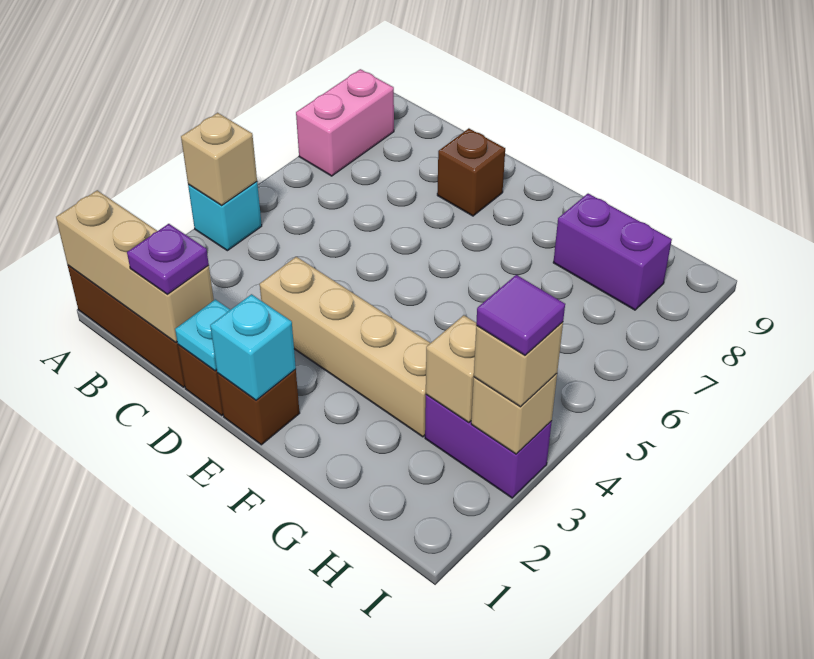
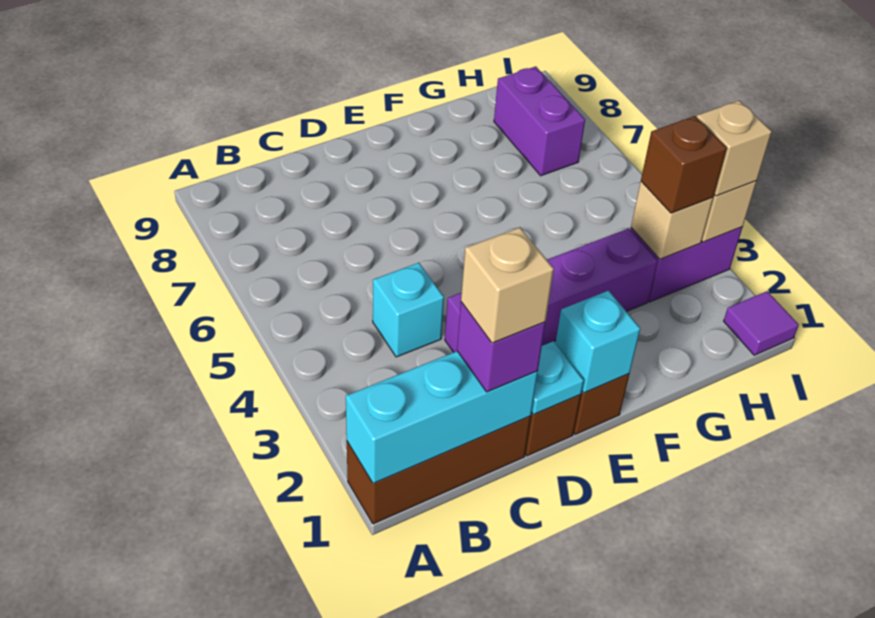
tan 1x3 brick [56,190,214,342] -> cyan 1x3 brick [346,351,538,483]
cyan 1x1 brick [188,182,262,251] -> cyan 1x1 brick moved to [373,263,444,357]
tan 1x1 brick [181,113,257,206] -> tan 1x1 brick moved to [461,228,554,343]
pink 1x2 brick [296,69,394,176] -> none
purple 1x1 plate [127,224,209,294] -> purple 1x1 brick [457,302,545,392]
tan 1x4 brick [260,257,430,437] -> purple 1x4 brick [445,228,657,352]
brown 1x1 brick [437,128,505,216] -> brown 1x1 brick moved to [641,116,727,213]
purple 1x2 brick [553,194,672,310] -> purple 1x2 brick turned to [494,66,585,176]
purple 1x1 tile [476,275,565,355] -> purple 1x1 tile moved to [724,291,799,355]

